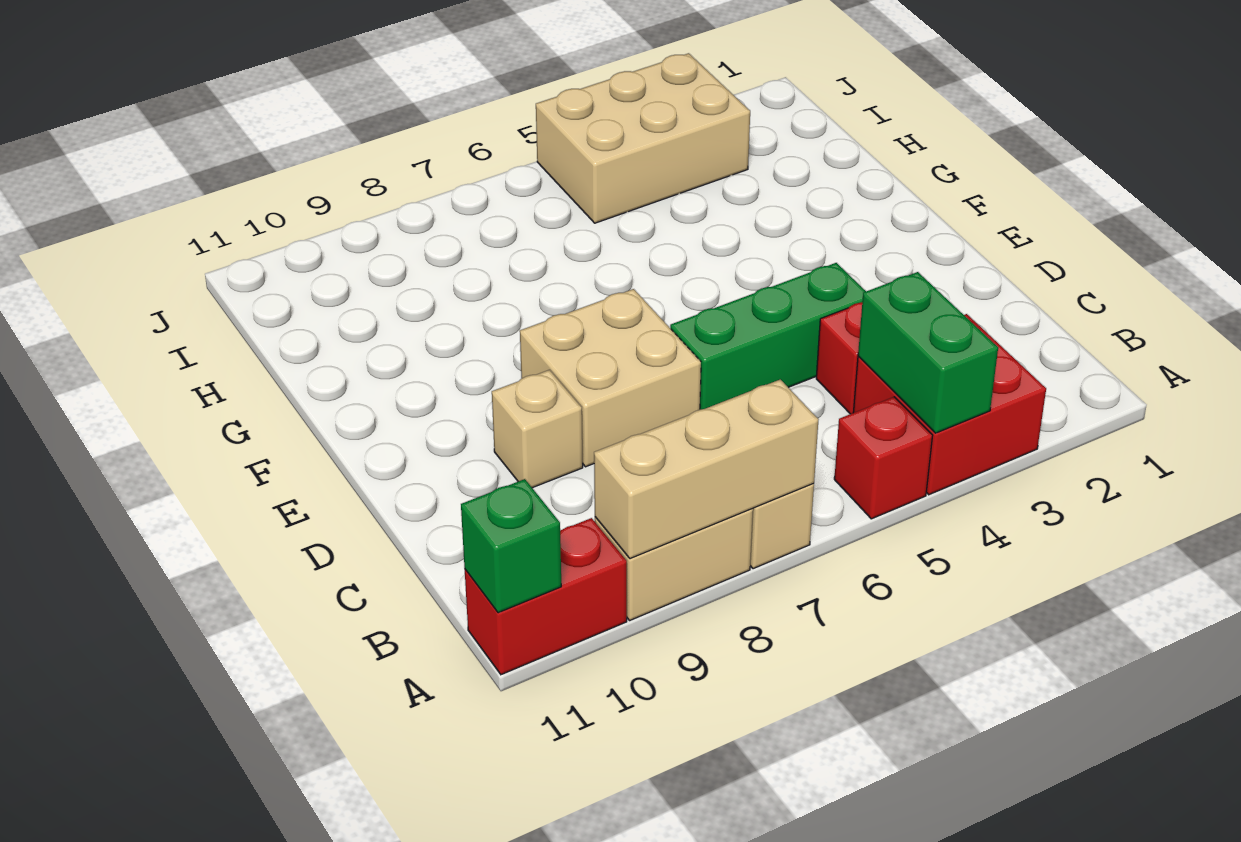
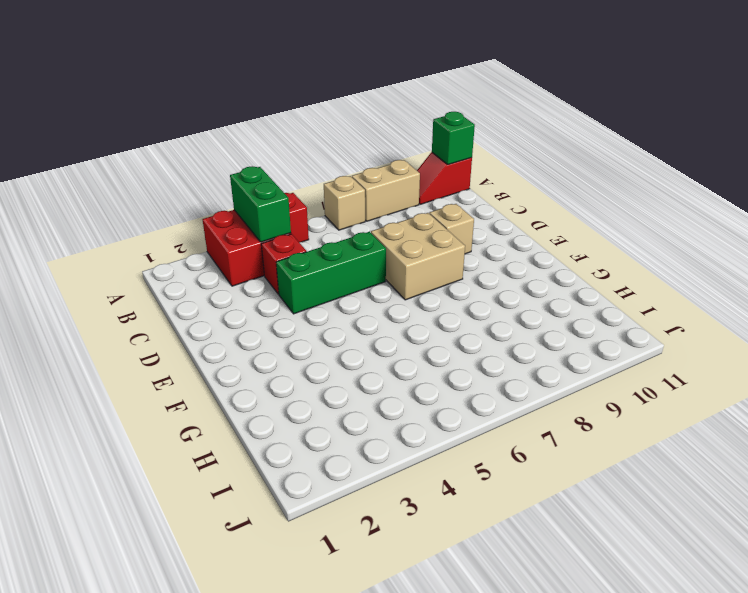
tan 1x3 brick [594,379,819,559] -> none
red 1x2 brick [465,518,627,675] -> red 1x2 slope [417,152,472,204]
tan 2x3 brick [536,53,750,223] -> none

